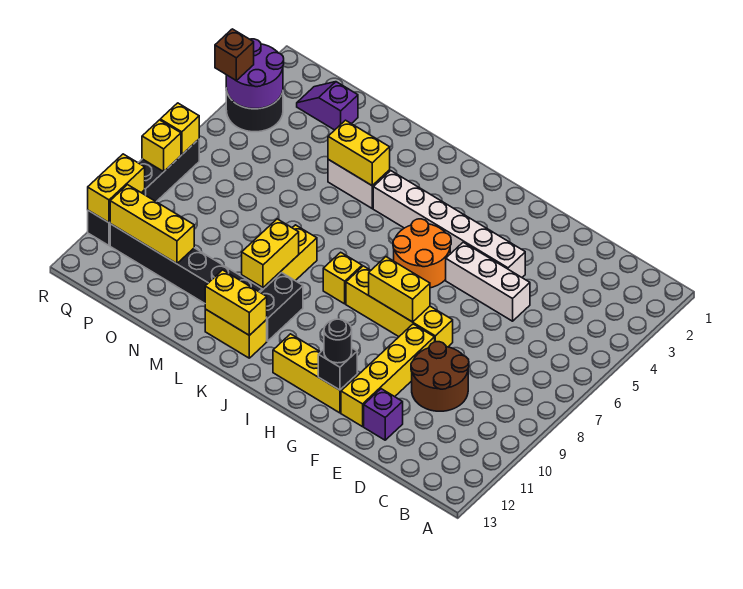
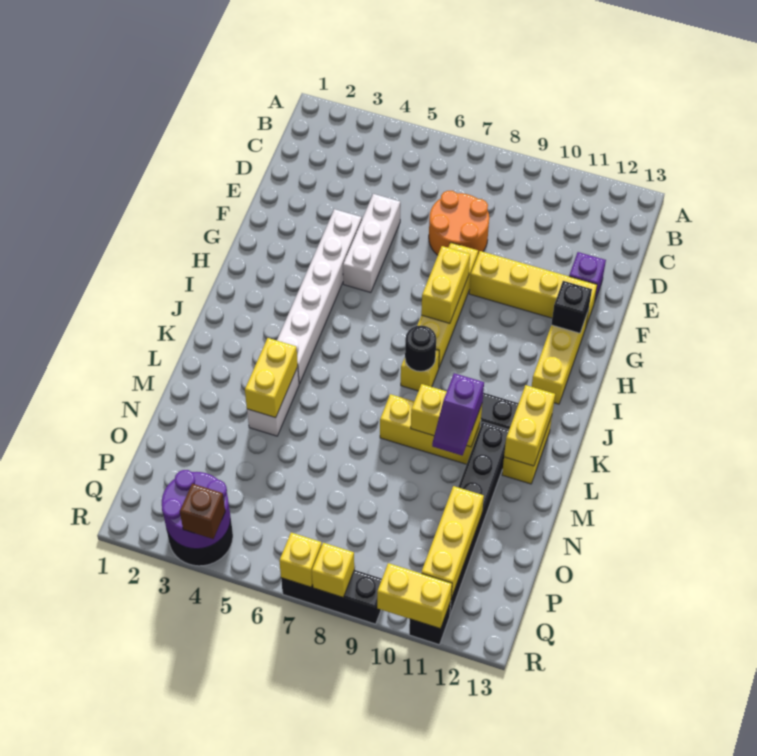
brown 2x2 round brick [411,342,469,411] -> none
black 1x1 round brick [324,319,352,363] -> black 1x1 round brick moved to [405,326,436,371]
orange 2x2 round brick [393,219,451,288] -> orange 2x2 round brick moved to [429,191,489,255]
purple 1x2 slope [297,82,358,130] -> purple 1x2 slope moved to [432,373,484,455]

